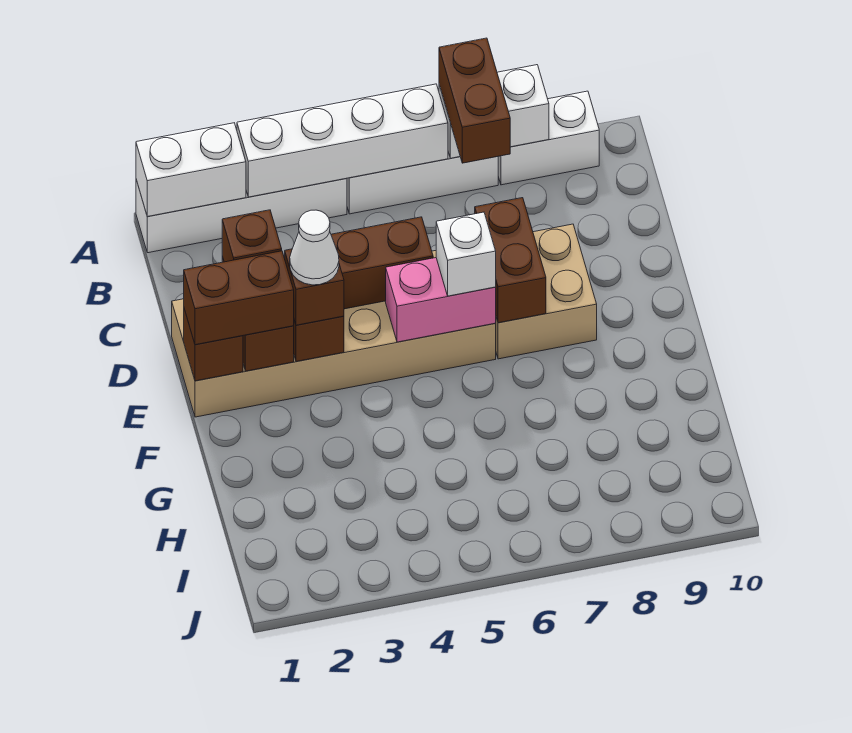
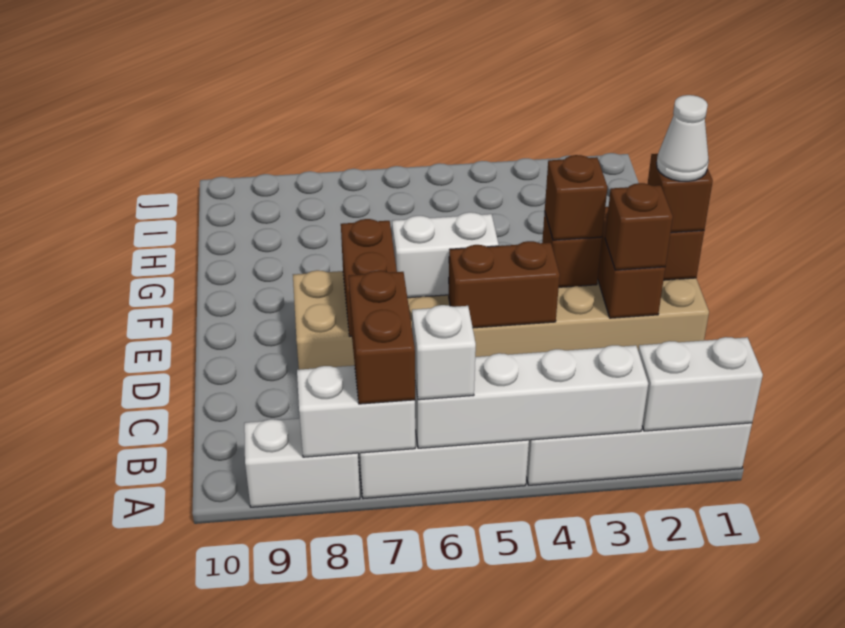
brown 1x2 brick [184,251,294,345] -> brown 1x1 brick [648,154,713,233]
white 1x1 cone [290,210,339,285] -> white 1x1 cone moved to [657,95,709,181]
pink 1x2 brick [386,258,496,342] -> white 1x2 brick [392,212,499,298]
white 1x1 brick [436,212,496,296] -> white 1x1 brick moved to [412,305,476,400]

